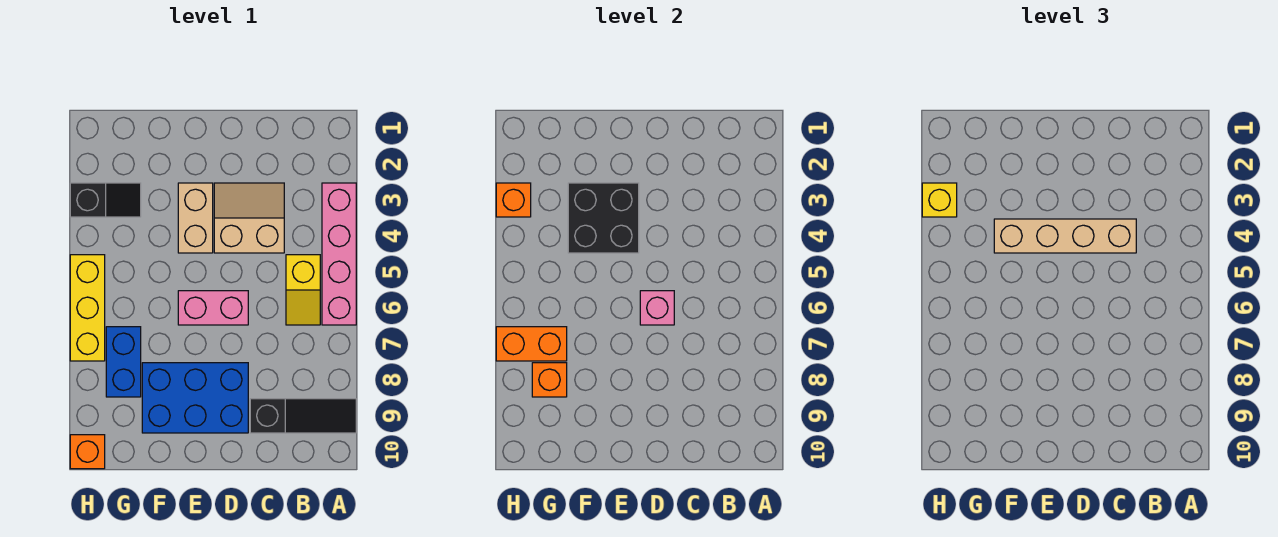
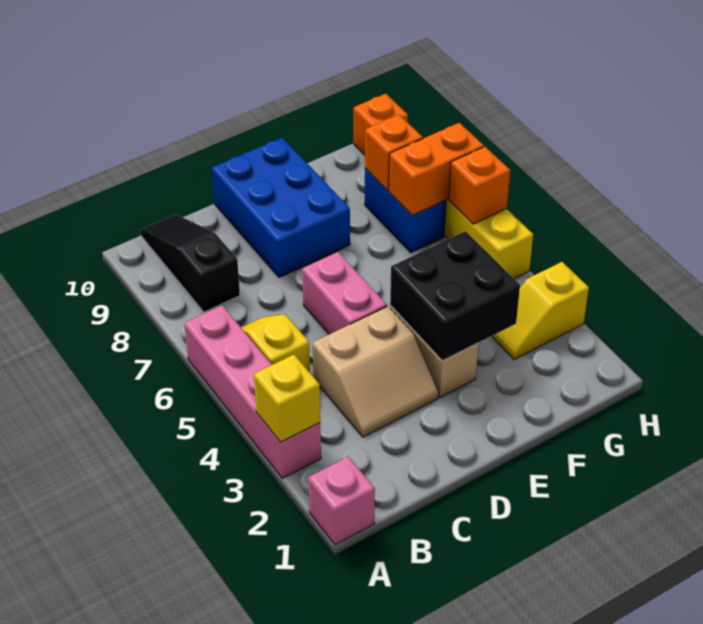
black 1x3 slope [250,399,356,433] -> black 1x3 slope turned to [141,214,240,312]
tan 1x4 brick [994,219,1136,253] -> none
pink 1x2 brick [178,291,248,325] -> pink 1x2 brick turned to [302,252,387,334]
pink 1x1 brick [640,291,674,325] -> pink 1x1 brick moved to [308,457,375,545]
blue 2x3 brick [142,363,248,433] -> blue 2x3 brick turned to [212,138,350,277]
black 1x2 slope [70,183,141,217] -> yellow 1x2 slope [492,262,589,360]
orange 1x1 brick [496,183,531,217] -> orange 1x1 brick moved to [449,147,510,224]
yellow 1x1 brick [922,183,957,217] -> yellow 1x1 brick moved to [254,355,320,442]

